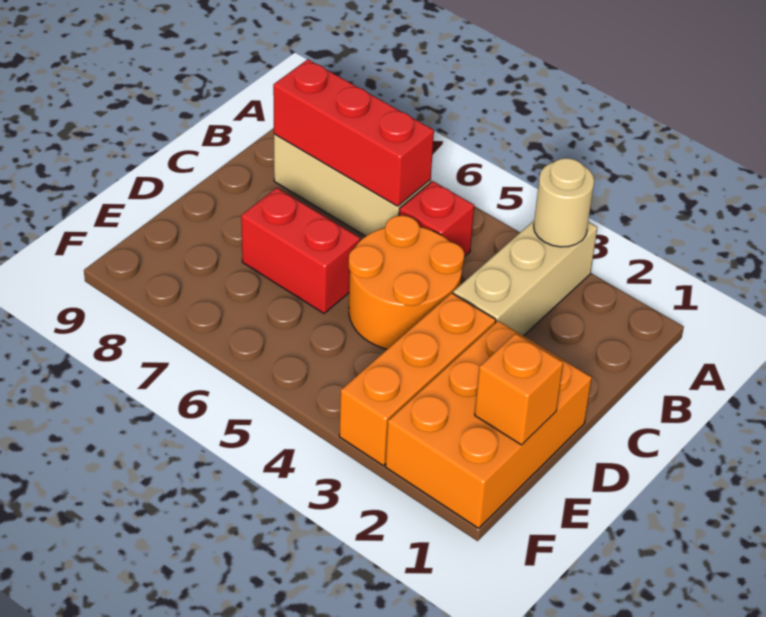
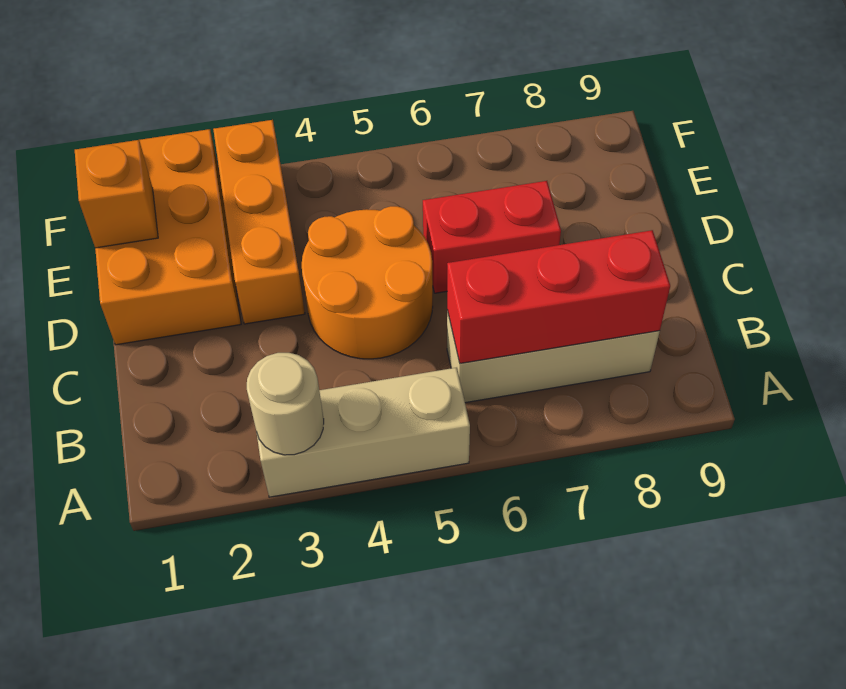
tan 1x3 brick [453,221,598,336] -> tan 1x3 brick turned to [257,368,470,497]
red 1x1 brick [399,181,474,257] -> none

